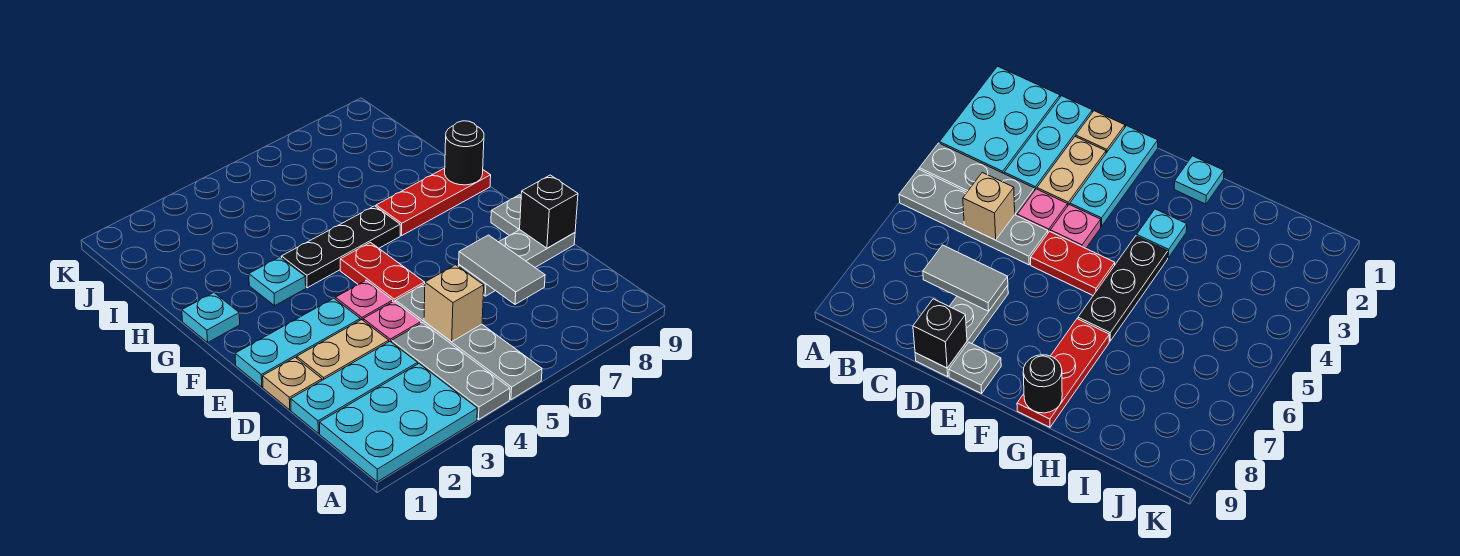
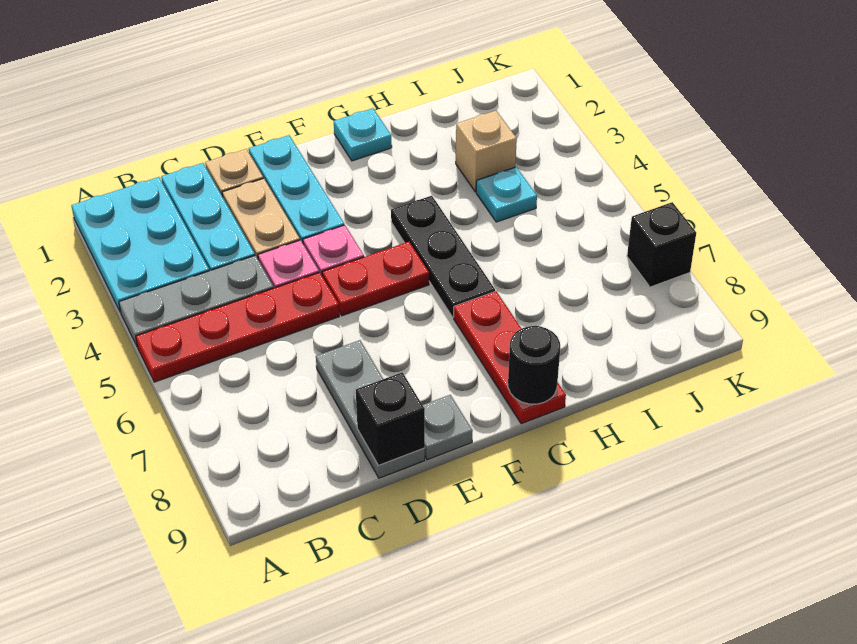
grey 1x4 plate [396,284,542,399] -> red 1x4 plate [136,272,339,382]
tan 1x1 brick [424,265,484,342] -> tan 1x1 brick moved to [456,111,517,192]
grey 1x2 tile [459,235,545,304] -> none
cyan 1x1 plate [249,257,306,306] -> cyan 1x1 plate moved to [476,167,537,222]
none -> black 1x1 brick [627,202,696,287]

